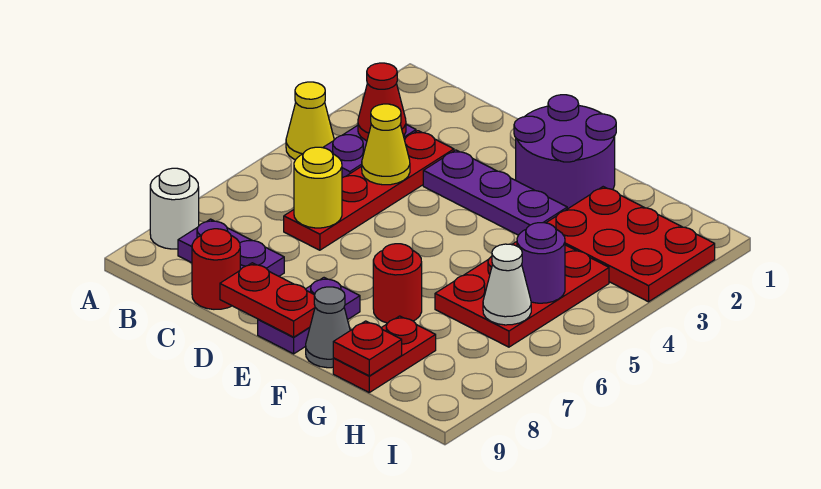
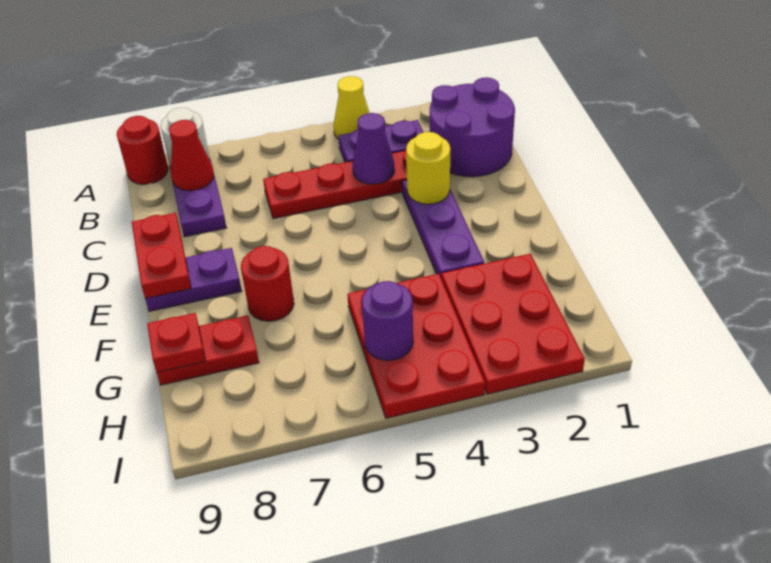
red 1x1 cone [358,63,406,141] -> red 1x1 cone moved to [169,120,214,191]
yellow 1x1 cone [362,104,410,185] -> purple 1x1 cone [352,113,395,184]
yellow 1x1 round brick [294,147,342,228] -> yellow 1x1 round brick moved to [406,132,450,204]
red 1x1 round brick [192,229,240,309] -> red 1x1 round brick moved to [117,116,168,184]
purple 2x2 round brick [514,95,616,209] -> purple 2x2 round brick moved to [430,77,515,177]
grey 1x1 cone [306,287,350,368] -> none
red 2x3 plate [435,242,609,347] -> red 2x3 plate turned to [347,274,485,418]
white 1x1 cone [483,244,531,325] -> none

